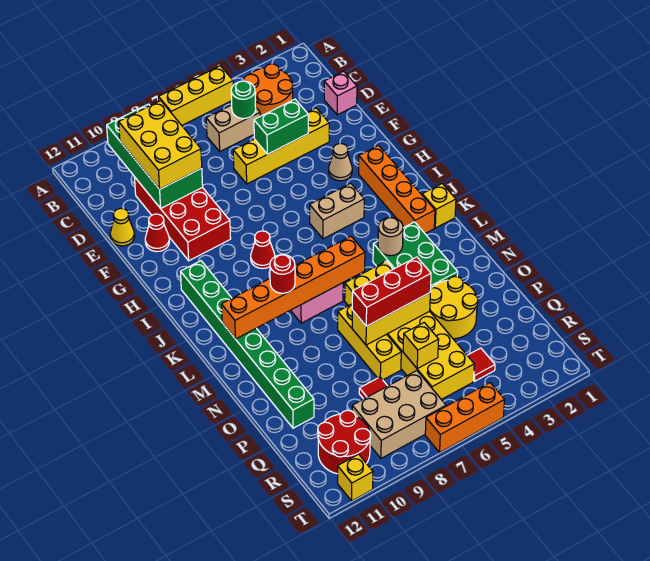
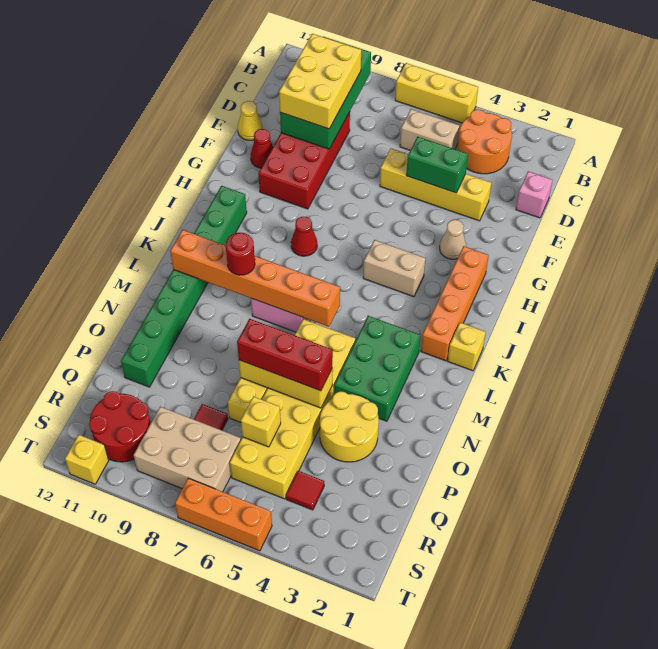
green 1x1 round brick [231,81,256,119] -> none
tan 1x1 round brick [378,218,403,256] -> none

